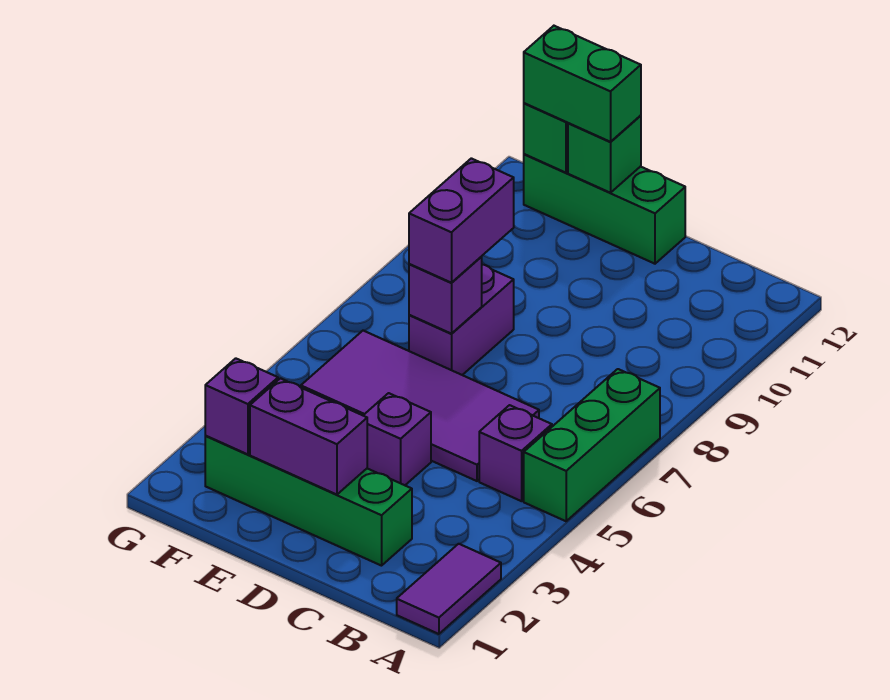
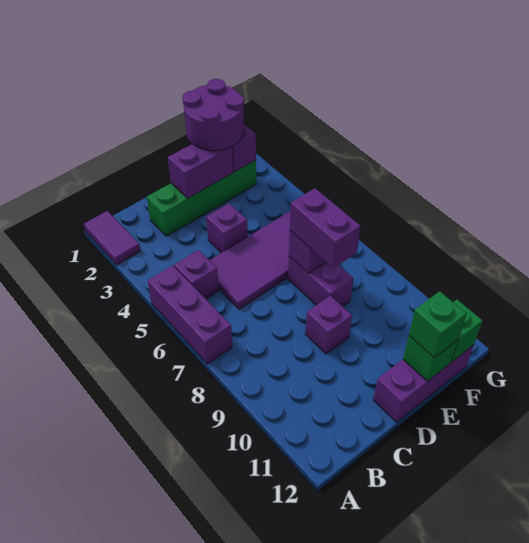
green 1x3 brick [524,369,660,521] -> purple 1x3 brick [148,266,232,364]
none -> purple 1x1 brick [305,296,352,354]
green 1x3 brick [524,154,685,264] -> purple 1x3 brick [373,345,474,422]
none -> purple 2x2 round brick [182,79,244,151]
green 1x2 brick [524,26,641,142] -> green 1x1 brick [409,291,467,358]

